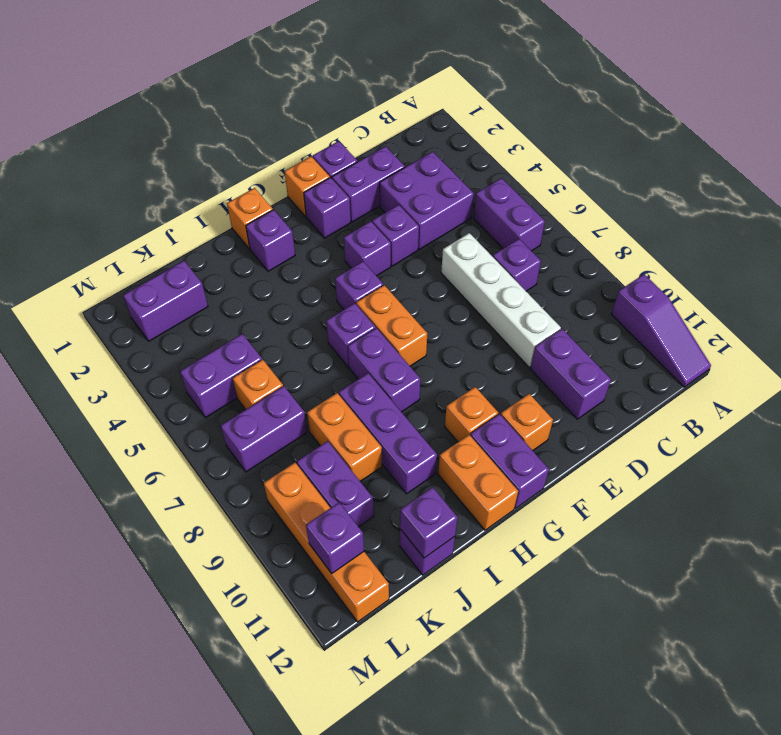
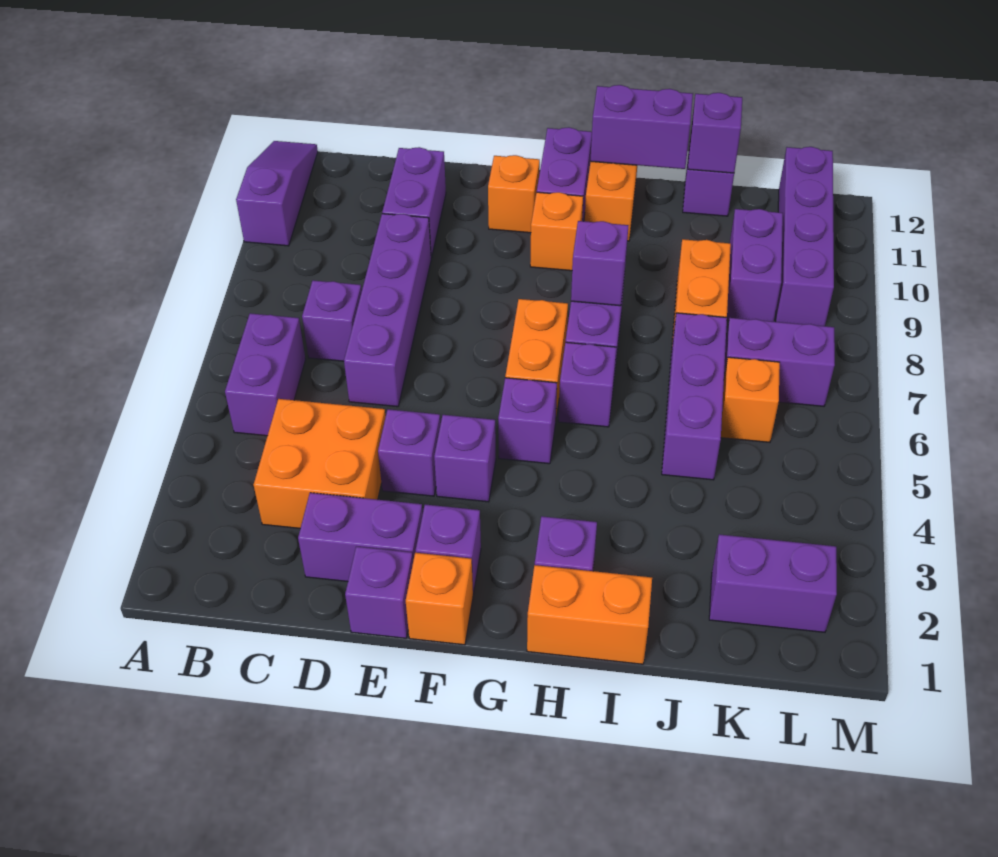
purple 2x2 brick [380,152,474,250] -> orange 2x2 brick [254,399,386,528]
white 1x4 brick [441,233,561,367] -> purple 1x4 brick [344,214,431,407]
orange 1x1 brick [227,188,273,249] -> orange 1x2 brick [527,565,652,664]
purple 1x3 brick [339,373,437,494] -> purple 1x3 brick moved to [662,313,727,480]
purple 1x2 brick [180,334,262,418] -> purple 1x2 brick moved to [590,85,693,169]
orange 1x4 brick [264,463,389,622] -> purple 1x4 brick [776,147,834,326]
purple 1x1 brick [306,503,364,573] -> purple 1x1 brick moved to [571,221,629,306]

